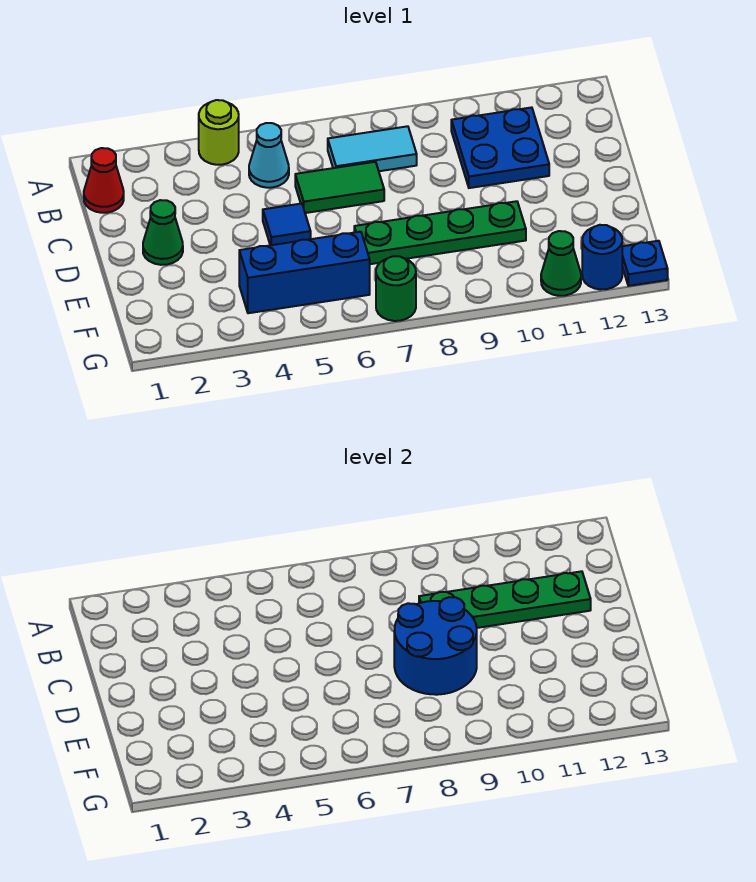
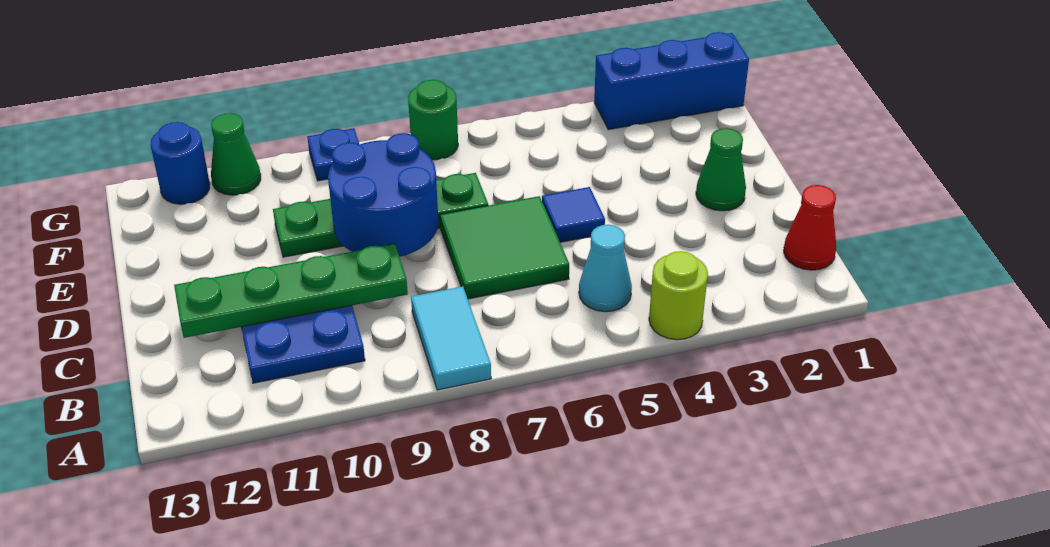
cyan 1x2 tile [328,126,417,171] -> cyan 1x2 tile turned to [411,286,491,390]
green 1x2 tile [295,162,384,213] -> green 2x2 tile [440,196,569,299]
blue 1x3 brick [239,232,370,313] -> blue 1x3 brick moved to [594,32,749,130]
blue 1x1 plate [622,241,668,286] -> blue 1x1 plate moved to [307,128,360,181]

